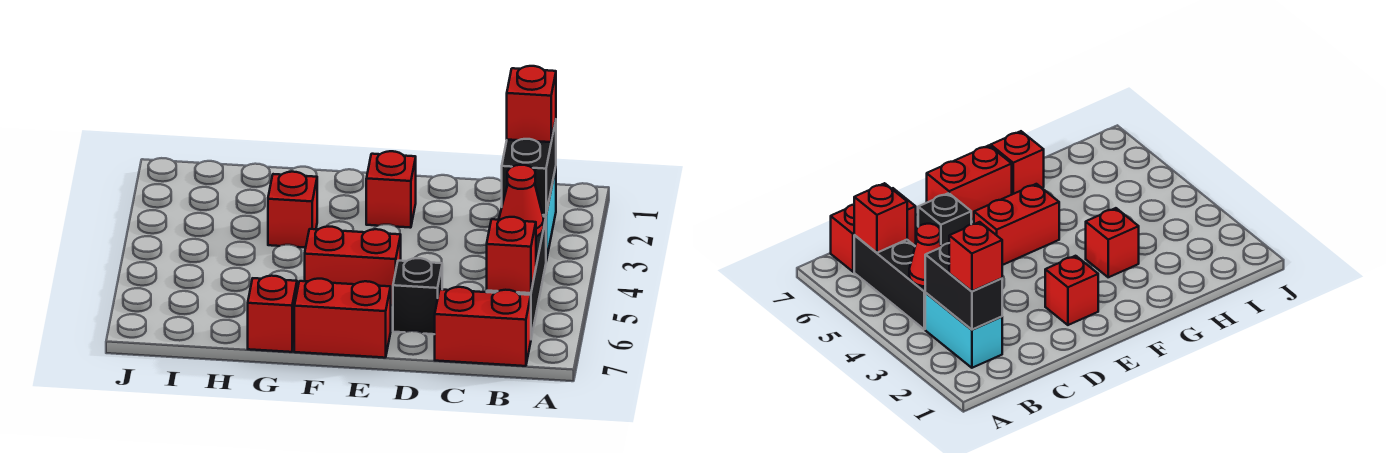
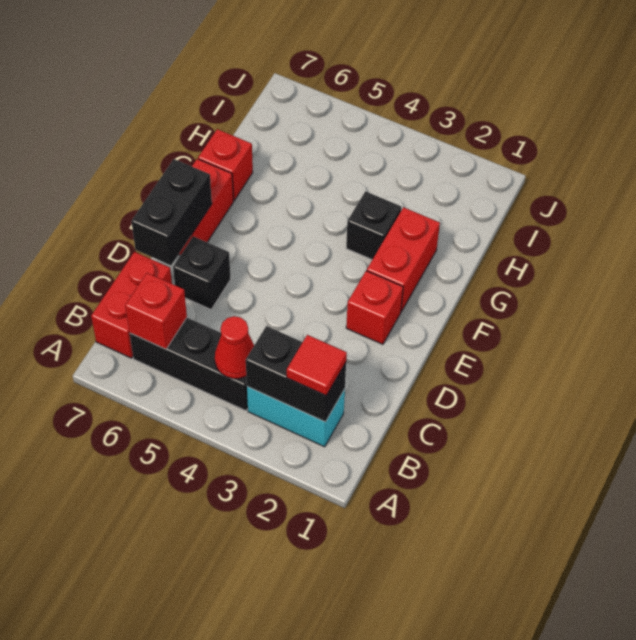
red 1x1 brick [507,66,556,142] -> red 1x1 tile [287,335,347,395]
none -> black 1x2 brick [131,159,212,265]
red 1x2 brick [305,227,401,305] -> red 1x2 brick moved to [367,207,440,312]
red 1x1 brick [268,172,317,248] -> black 1x1 brick [346,191,401,260]

